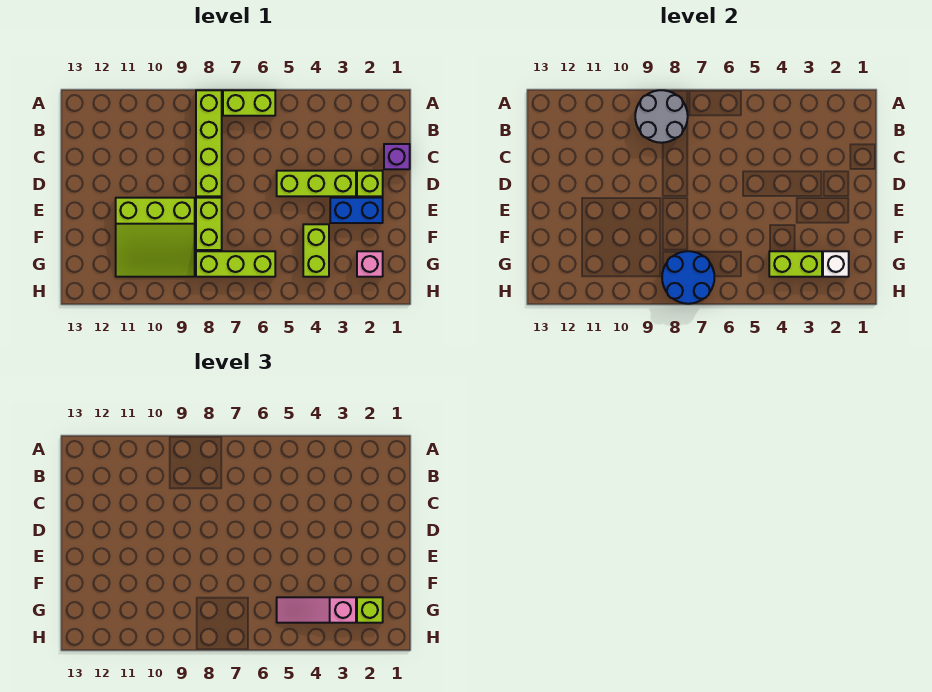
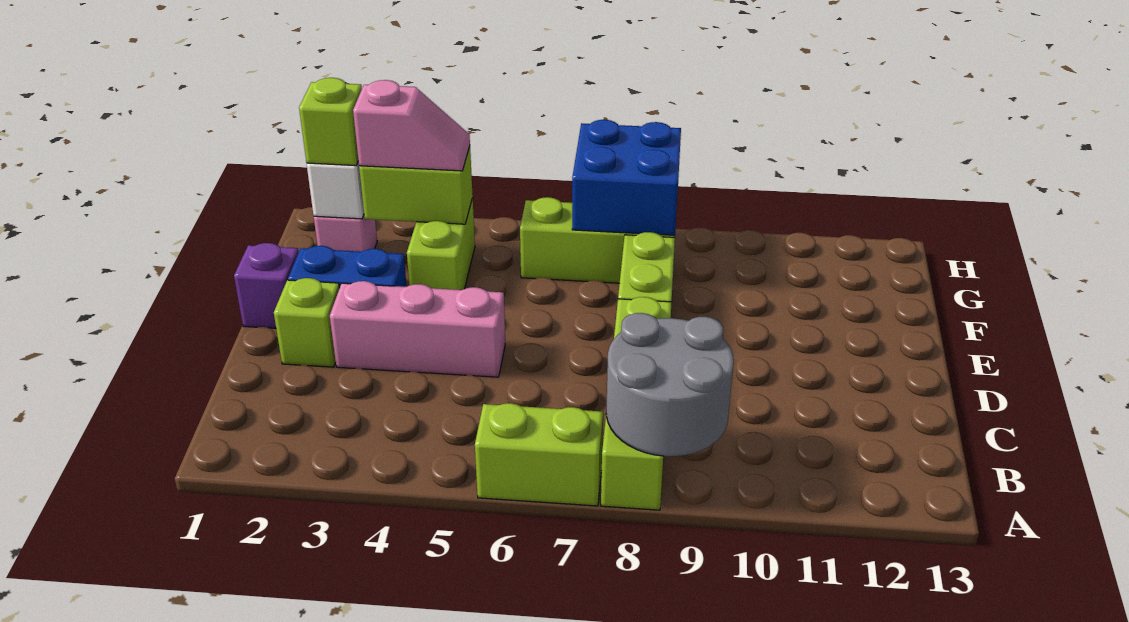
purple 1x1 brick [384,144,410,169] -> purple 1x1 brick moved to [234,243,299,328]
lime 1x3 brick [277,171,356,196] -> pink 1x3 brick [330,281,505,377]
lime 3x3 slope [116,198,195,277] -> none
pink 1x3 slope [277,597,356,623] -> pink 1x2 slope [353,80,470,171]
blue 2x2 round brick [662,251,714,304] -> blue 2x2 brick [572,120,681,235]

